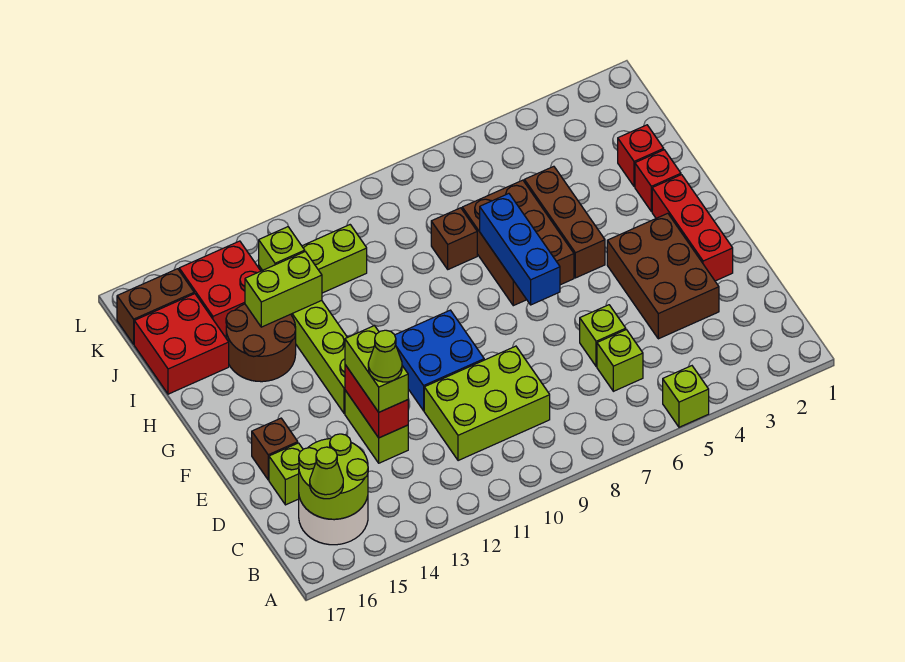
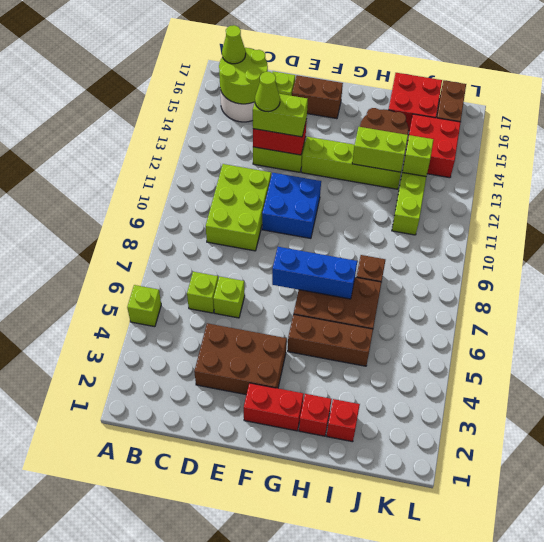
red 1x3 brick [652,175,733,281] -> red 1x2 brick [244,383,304,431]
brown 1x1 brick [252,418,298,480] -> brown 1x2 brick [292,75,343,119]
lime 1x2 brick [245,252,322,327] -> lime 1x2 brick turned to [352,127,408,172]

